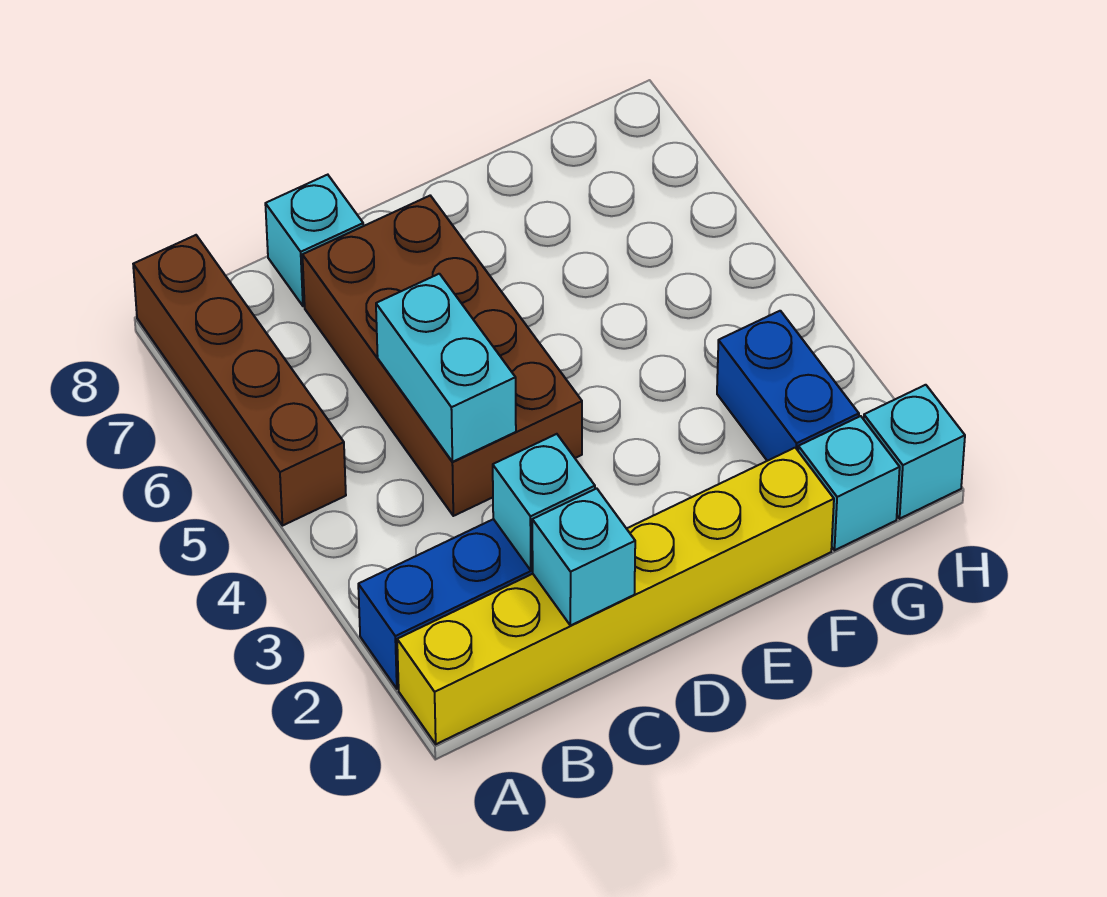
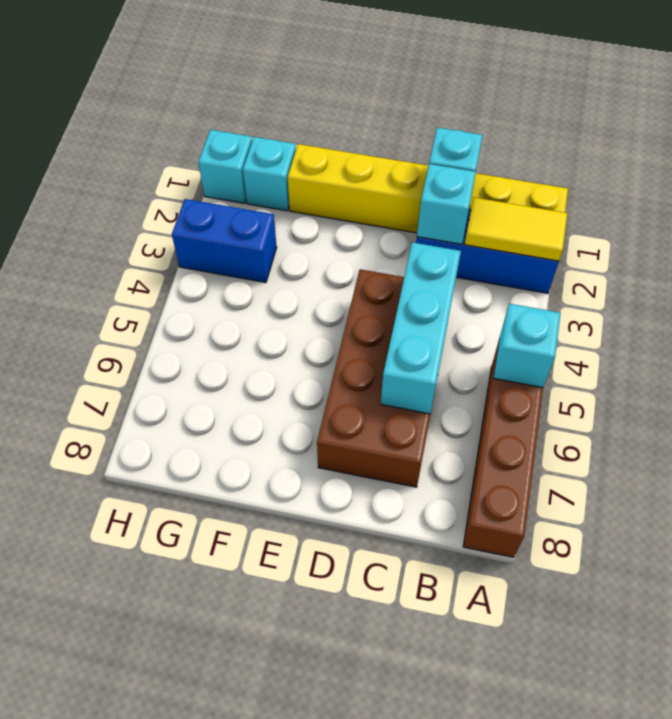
none -> yellow 1x2 tile [465,198,567,261]
cyan 1x2 brick [376,274,516,462] -> cyan 1x3 brick [381,242,461,414]
cyan 1x1 brick [265,175,363,306] -> cyan 1x1 brick moved to [494,303,561,388]
blue 1x2 brick [717,311,859,461] -> blue 1x2 brick turned to [172,199,277,283]

